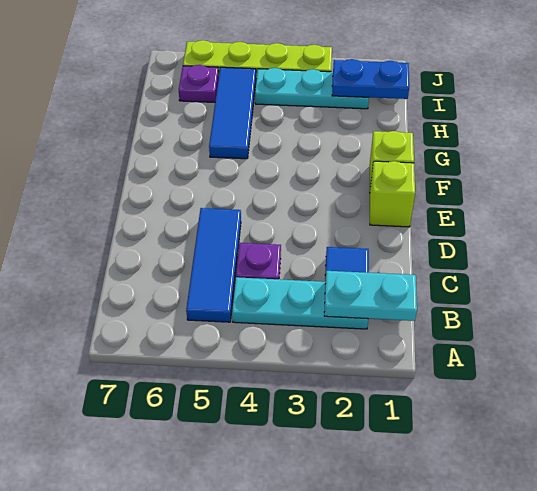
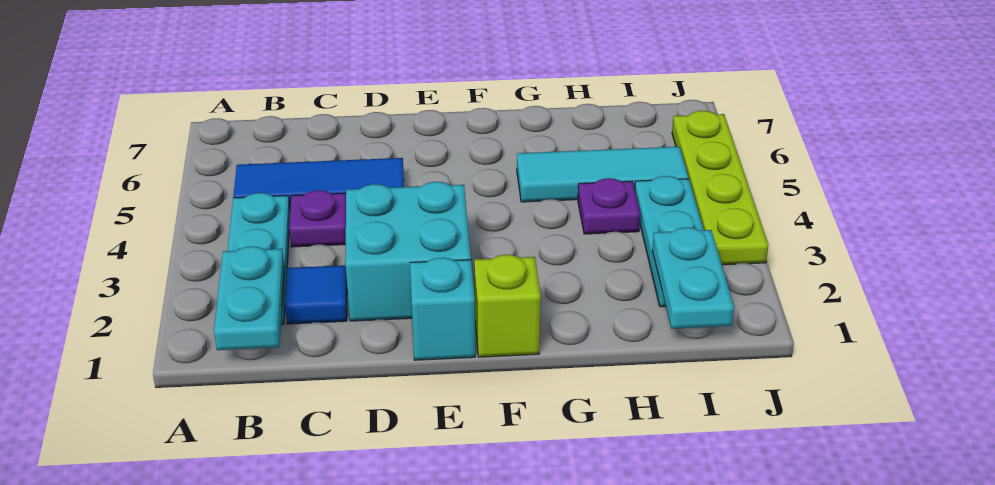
none -> cyan 2x2 brick [345,182,471,321]
lime 1x1 brick [370,161,415,227] -> cyan 1x1 brick [410,257,475,360]
blue 1x3 tile [209,67,256,159] -> cyan 1x3 tile [517,147,689,202]
blue 1x2 plate [332,59,409,99] -> cyan 1x2 plate [652,227,734,329]
purple 1x1 plate [179,65,219,102] -> purple 1x1 plate moved to [578,178,640,234]

